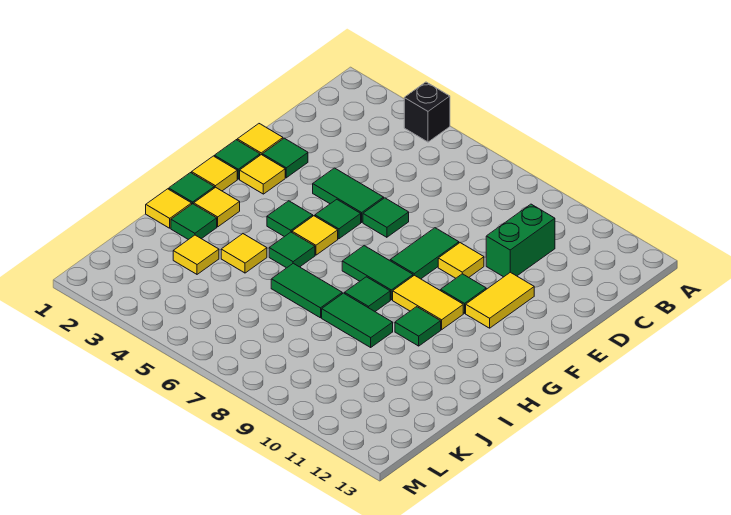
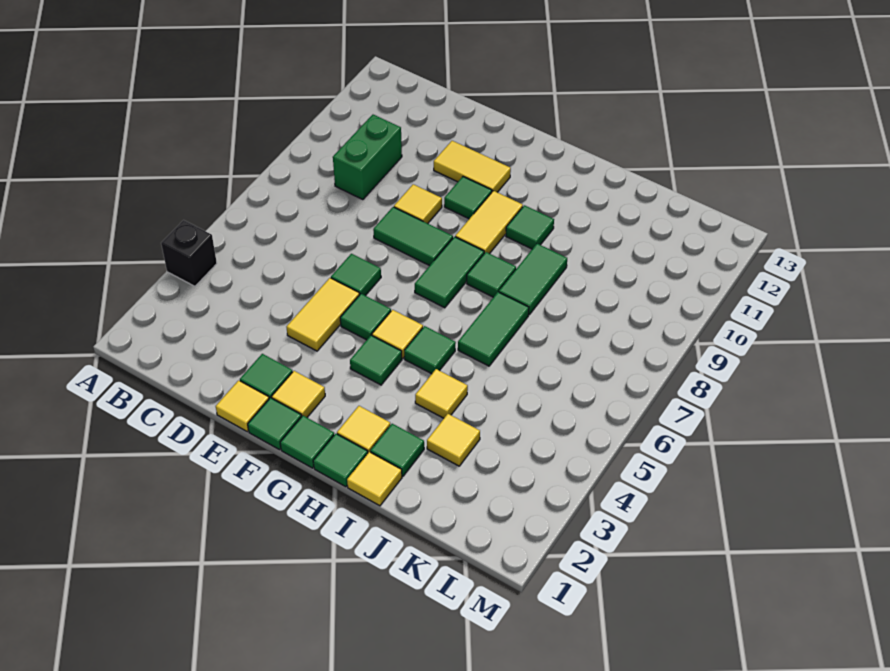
green 1x2 brick [486,204,555,277] -> green 1x2 brick turned to [333,114,402,200]
green 1x2 tile [313,168,384,222] -> yellow 1x2 tile [287,278,360,351]
yellow 1x1 tile [192,156,237,191] -> green 1x1 tile [280,416,334,468]

